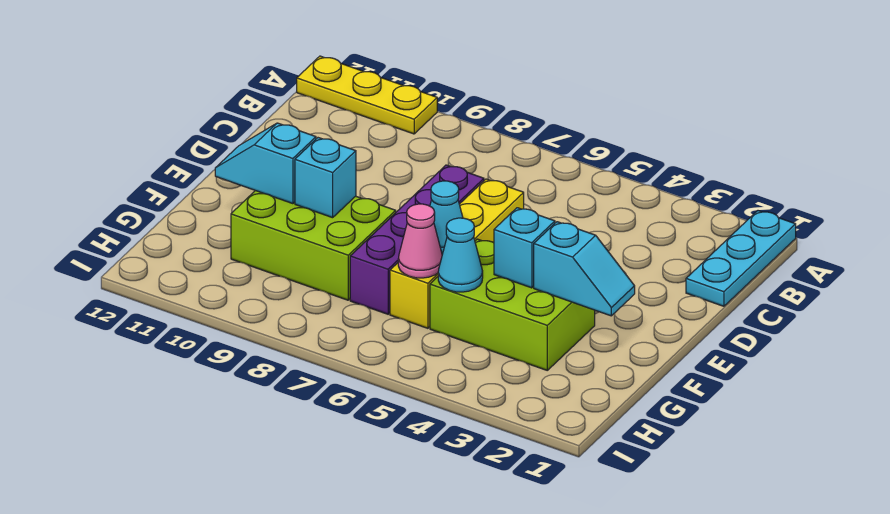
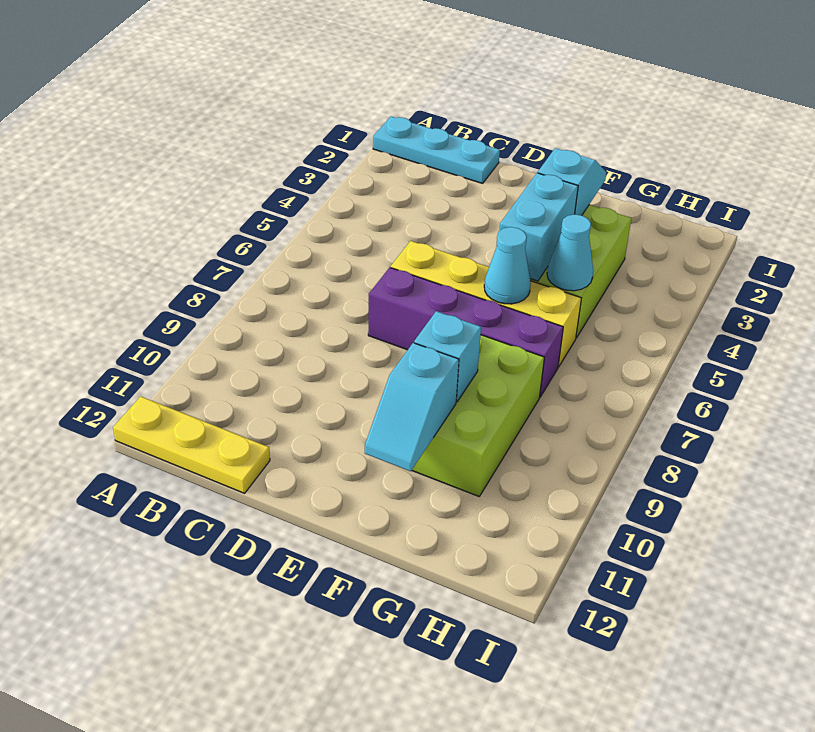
yellow 1x3 plate [297,56,437,134] -> yellow 1x3 plate turned to [113,396,270,493]
cyan 1x1 brick [494,208,555,288] -> cyan 1x2 brick [500,173,578,281]
pink 1x1 cone [398,204,442,278] -> none

